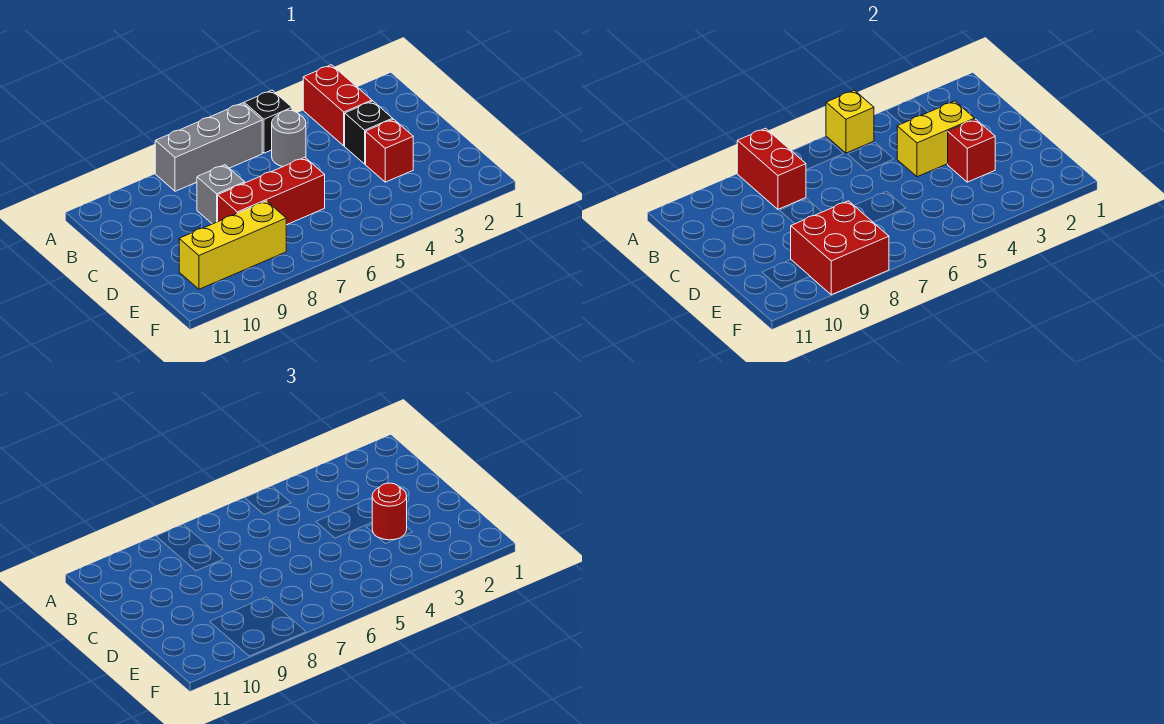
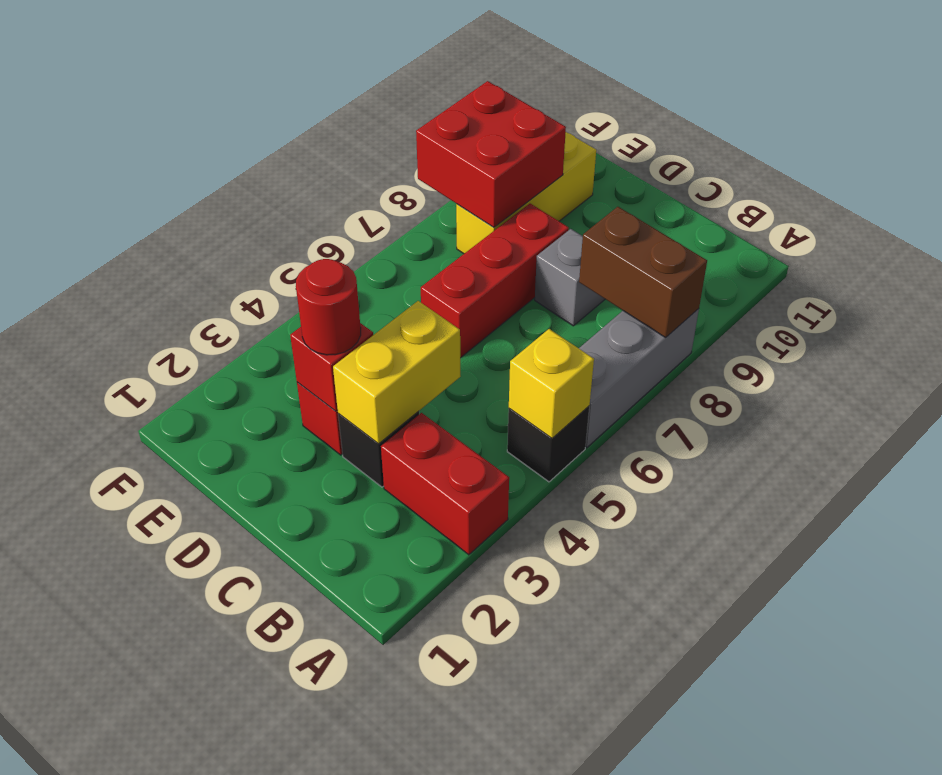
red 1x2 brick [737,128,806,209] -> brown 1x2 brick [579,207,707,338]
grey 1x1 round brick [272,110,306,167] -> none

